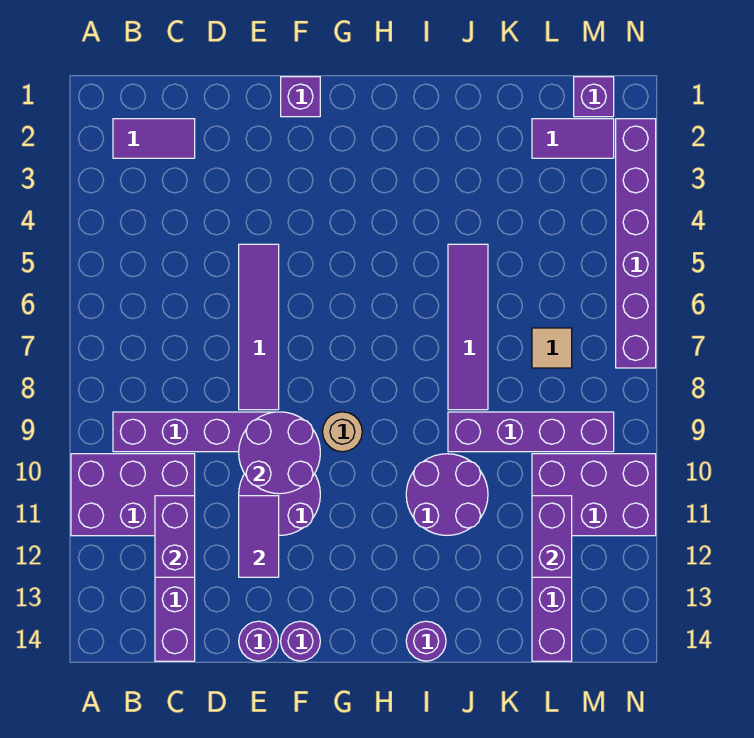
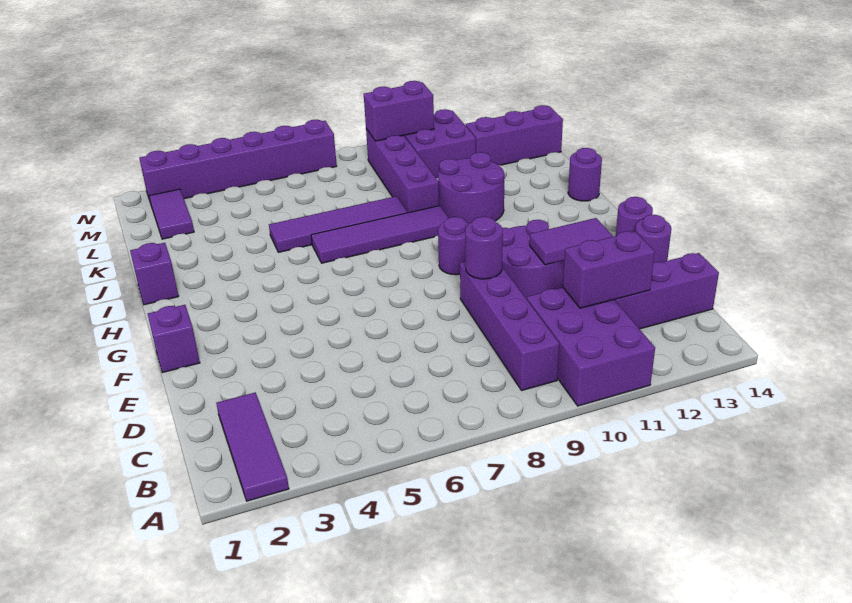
purple 1x2 tile [113,119,195,158] -> purple 1x3 tile [216,392,289,501]
purple 1x4 tile [239,244,279,410] -> purple 1x4 tile moved to [311,206,448,263]
purple 2x2 round brick [239,412,320,494] -> purple 1x1 round brick [465,217,503,279]
tan 1x1 round brick [323,412,362,452] -> purple 1x1 round brick [438,217,469,275]
tan 1x1 tile [532,328,572,368] -> none
purple 2x3 brick [532,454,656,536] -> purple 2x2 brick [404,109,476,178]
purple 1x2 brick [532,496,572,577] -> purple 1x2 brick moved to [364,81,434,141]
purple 1x1 brick [574,77,614,117] -> purple 1x1 brick moved to [130,243,179,305]

